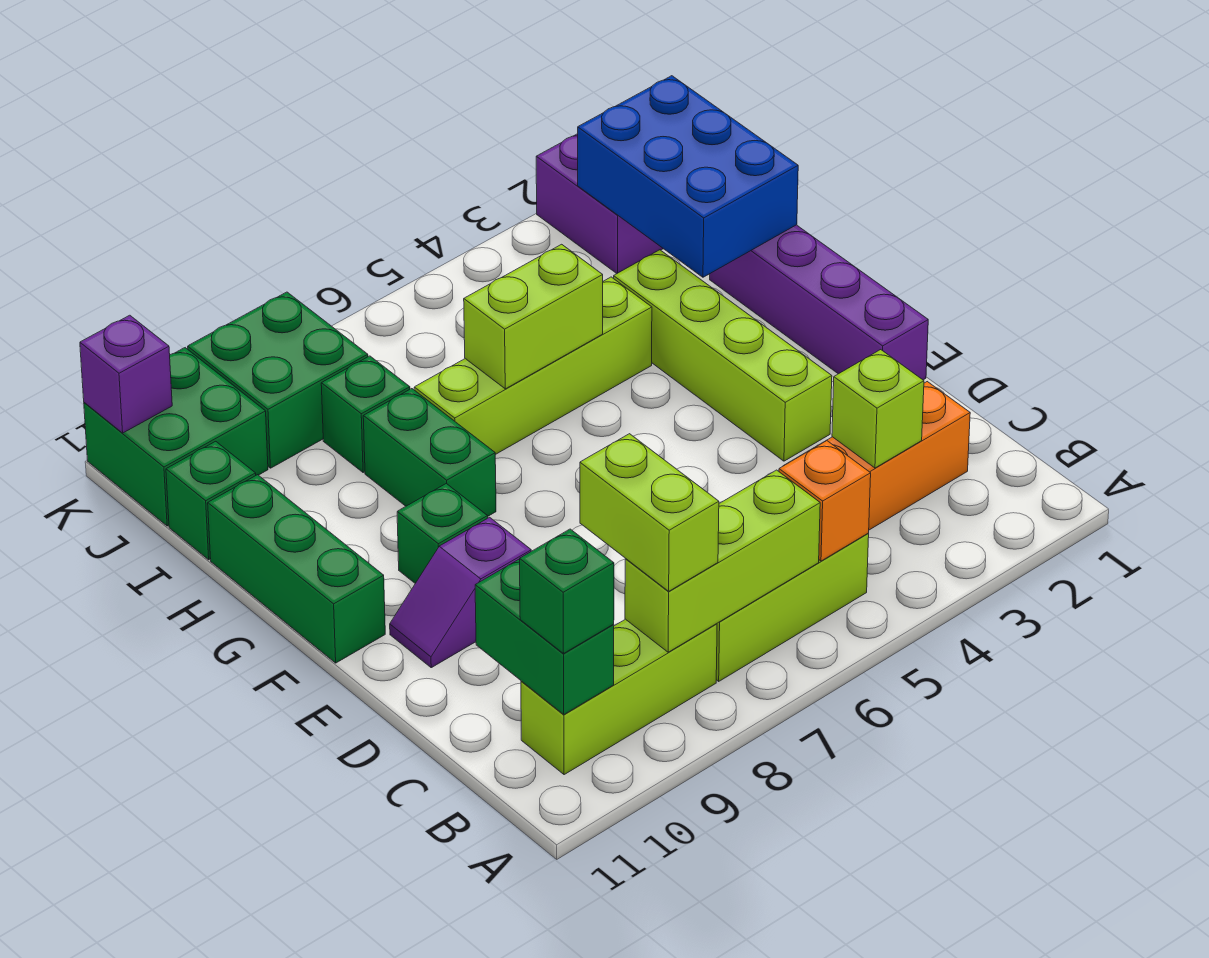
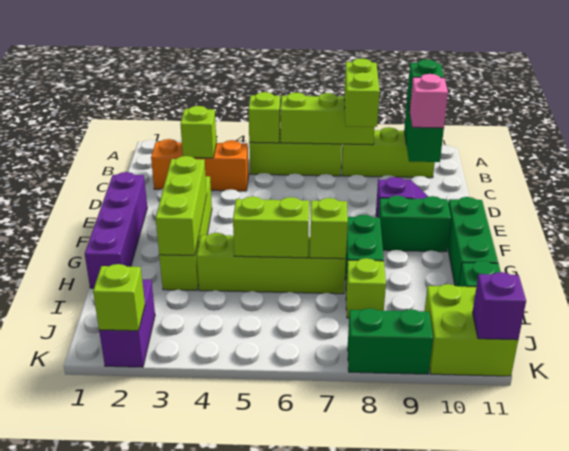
orange 1x1 brick [779,441,871,561] -> lime 1x1 brick [249,92,280,143]
none -> pink 1x1 brick [409,74,448,128]
none -> lime 1x3 brick [156,156,207,255]
green 1x1 brick [397,483,488,583] -> green 1x2 brick [378,196,451,252]
blue 2x3 brick [578,76,798,277] -> none
none -> lime 1x1 brick [310,198,348,259]
green 1x1 brick [321,356,410,473] -> lime 1x1 brick [346,258,386,318]
green 2x2 brick [188,292,368,468] -> green 1x2 brick [348,308,433,374]
green 2x2 brick [84,348,268,526] -> lime 2x2 brick [425,284,518,376]
none -> lime 1x1 brick [93,264,145,331]

